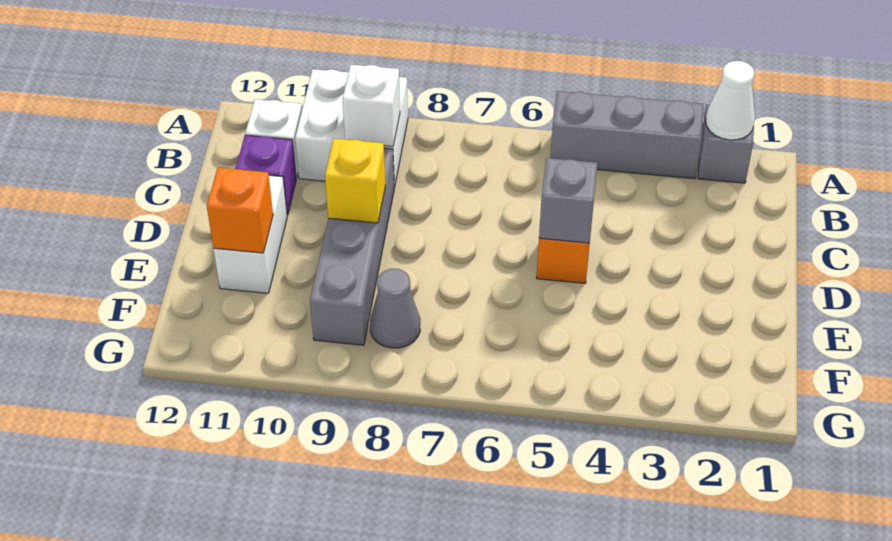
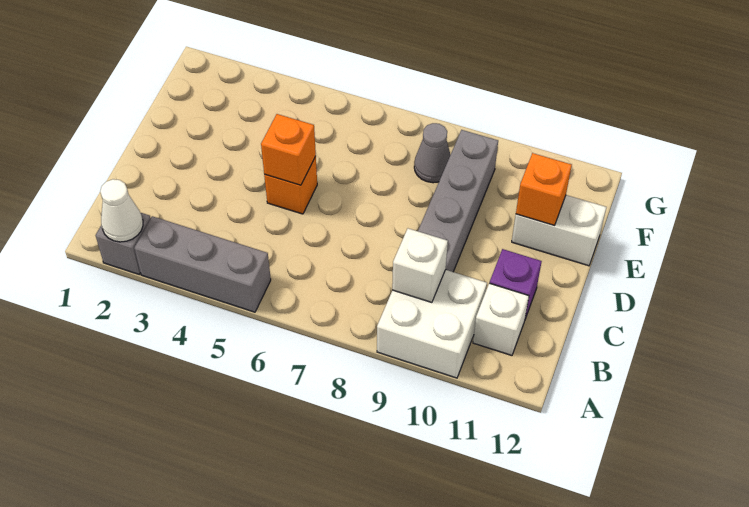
grey 1x1 brick [539,158,597,243] -> orange 1x1 brick [261,114,316,185]
yellow 1x1 brick [325,139,385,223] -> none
white 1x2 brick [214,175,287,293] -> white 1x2 brick turned to [512,195,606,266]

